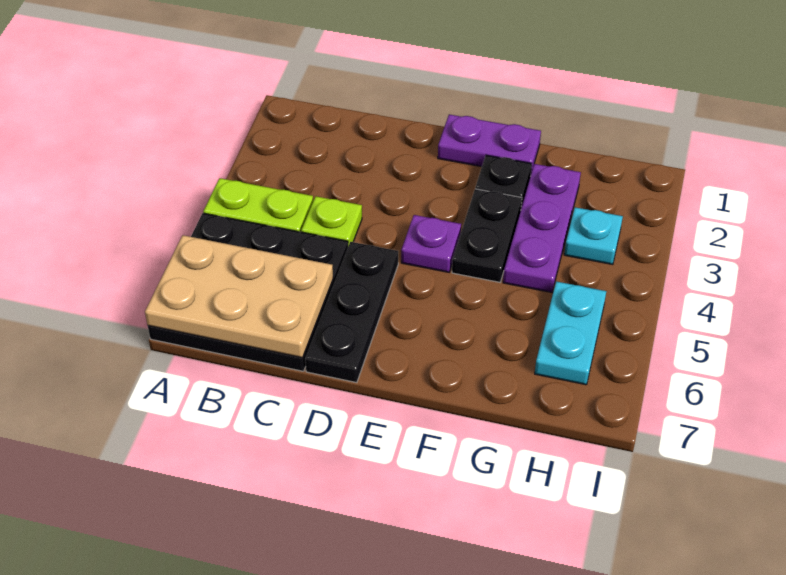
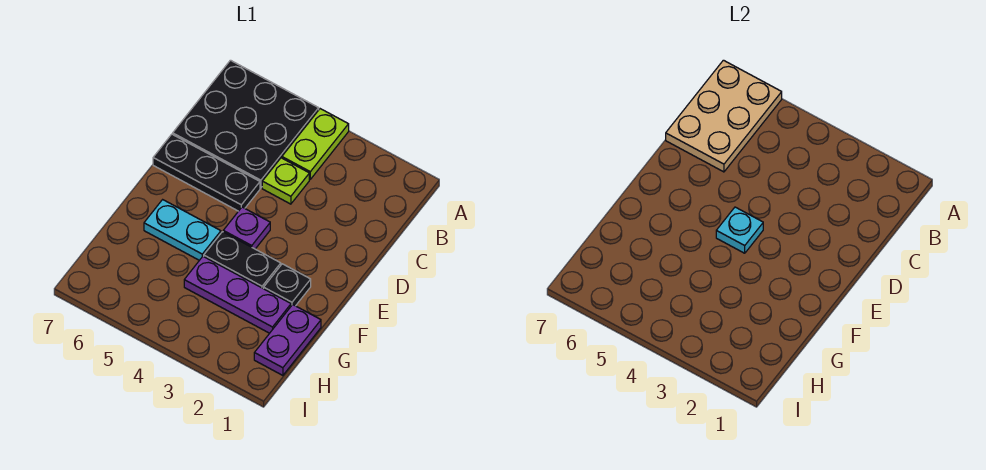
purple 1x2 plate [438,115,541,173] -> purple 1x2 plate moved to [254,305,321,375]
cyan 1x1 plate [564,207,623,265] -> cyan 1x1 plate moved to [716,207,763,253]
cyan 1x2 plate [535,281,606,385] -> cyan 1x2 plate moved to [144,200,221,260]

